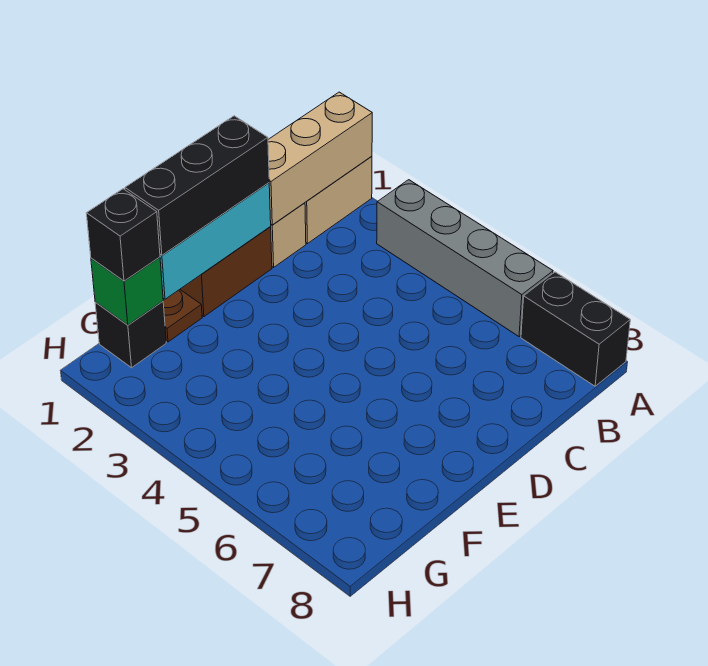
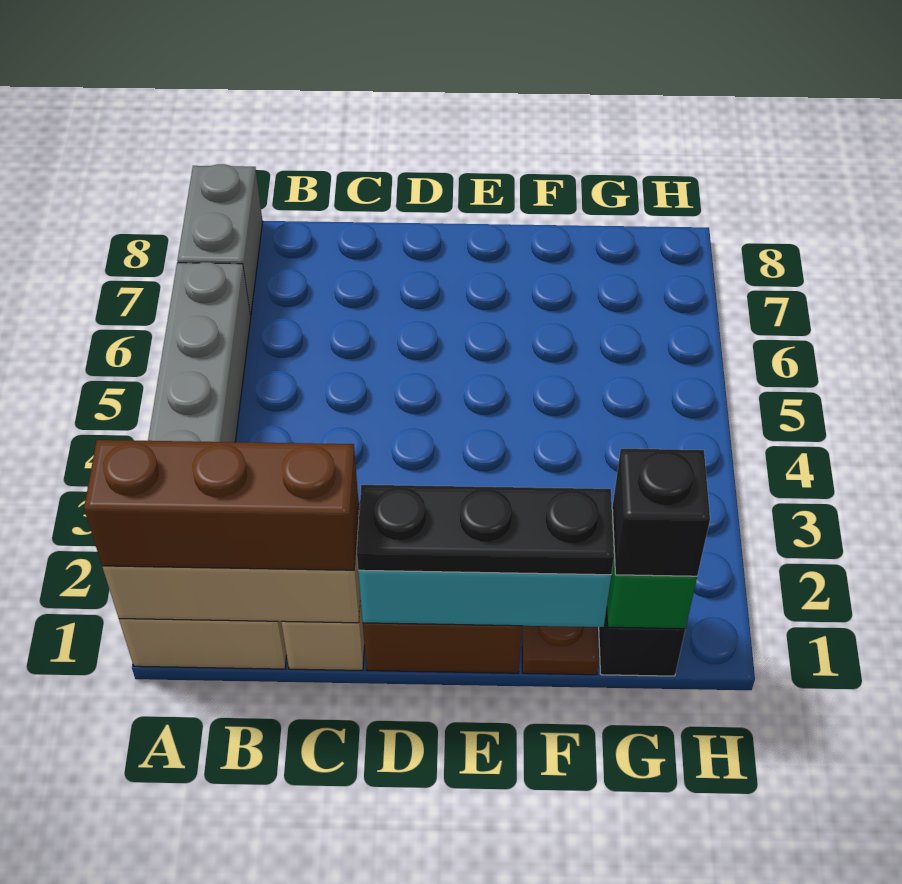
none -> brown 1x3 brick [84,440,359,570]
black 1x2 brick [521,272,630,386] -> grey 1x2 brick [178,164,263,315]
black 1x3 brick [125,116,269,255] -> black 1x3 plate [357,485,614,575]

